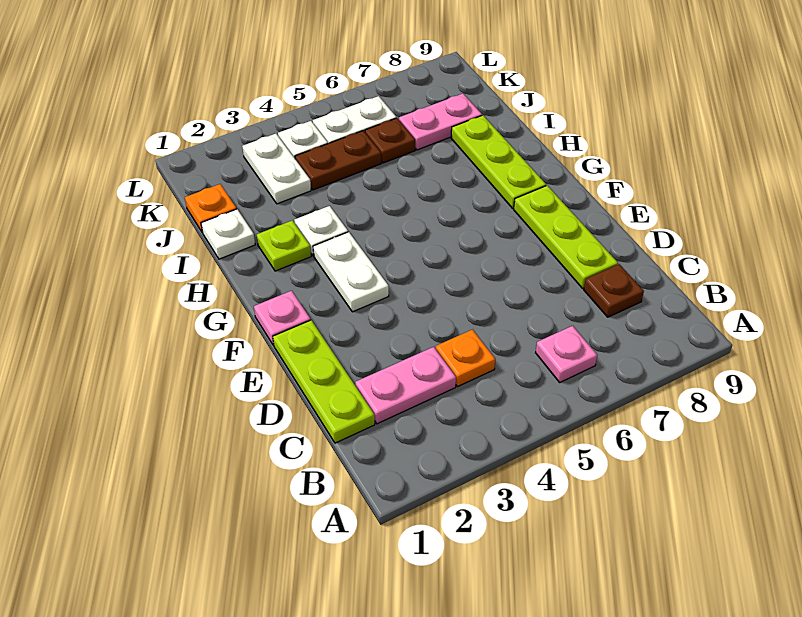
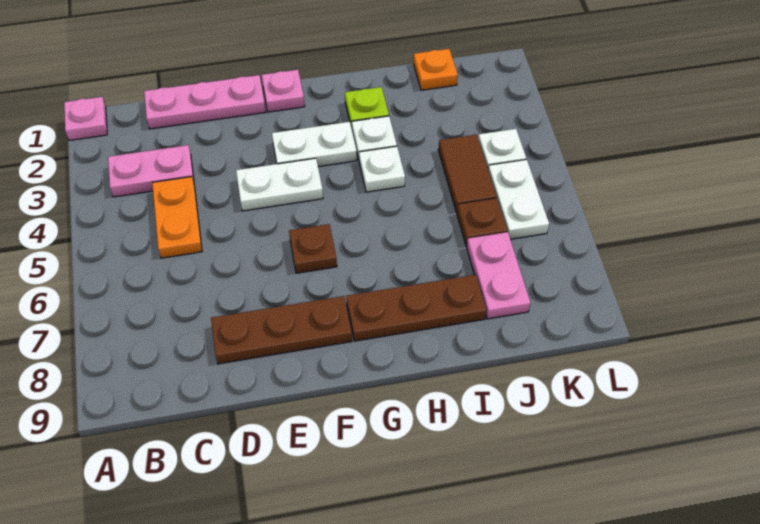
pink 1x1 plate [536,326,597,382] -> pink 1x1 plate moved to [64,97,107,140]
lime 1x3 plate [273,320,375,443] -> pink 1x3 plate [144,75,266,129]
pink 1x2 plate [355,347,456,424] -> pink 1x2 plate turned to [108,145,194,197]
orange 1x1 plate [436,330,495,387] -> orange 1x2 plate [152,177,202,258]
brown 1x1 plate [584,264,644,317] -> brown 1x1 plate moved to [289,224,337,273]
lime 1x3 plate [514,186,618,288] -> brown 1x3 plate [211,296,352,364]
lime 1x3 plate [451,115,546,209] -> brown 1x3 plate [346,275,486,341]
white 1x1 plate [201,209,255,259] -> white 1x1 plate moved to [359,146,405,192]
white 1x2 plate [242,134,311,204] -> white 1x2 plate moved to [236,158,323,211]
brown 1x2 plate [295,131,381,190] -> brown 1x2 tile [438,135,497,212]

